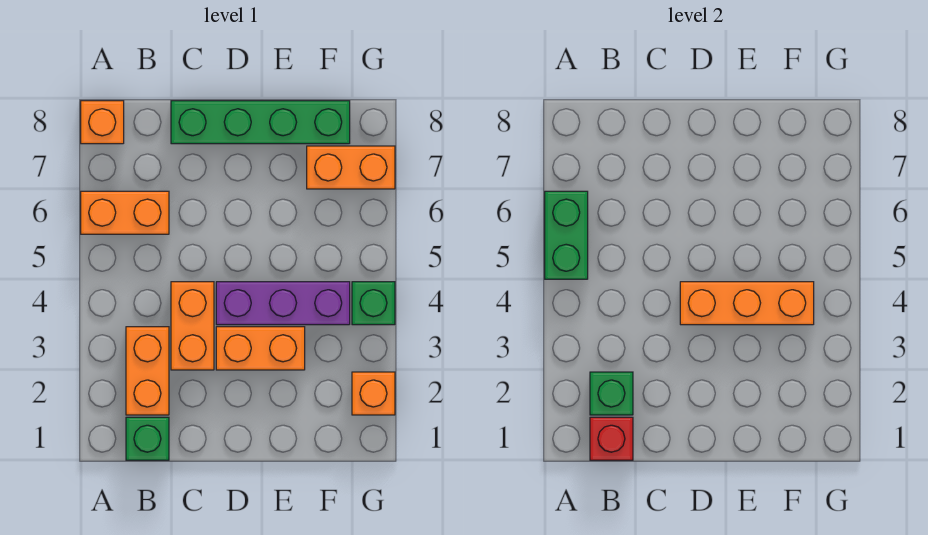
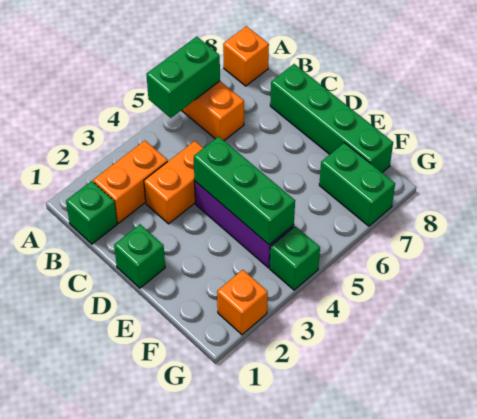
red 1x1 brick [590,417,633,460] -> none
green 1x1 brick [590,372,633,415] -> green 1x1 brick moved to [114,224,165,288]
orange 1x2 brick [216,327,305,370] -> none
orange 1x3 brick [680,282,814,325] -> green 1x3 brick [194,136,295,245]
orange 1x2 brick [307,146,395,189] -> green 1x2 brick [319,143,395,226]

